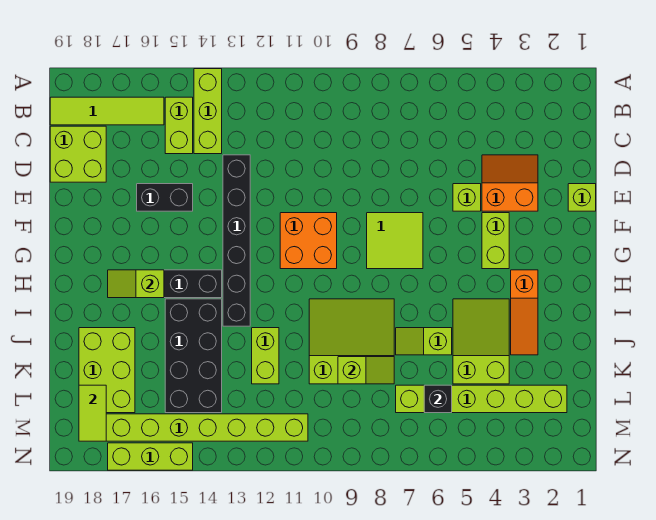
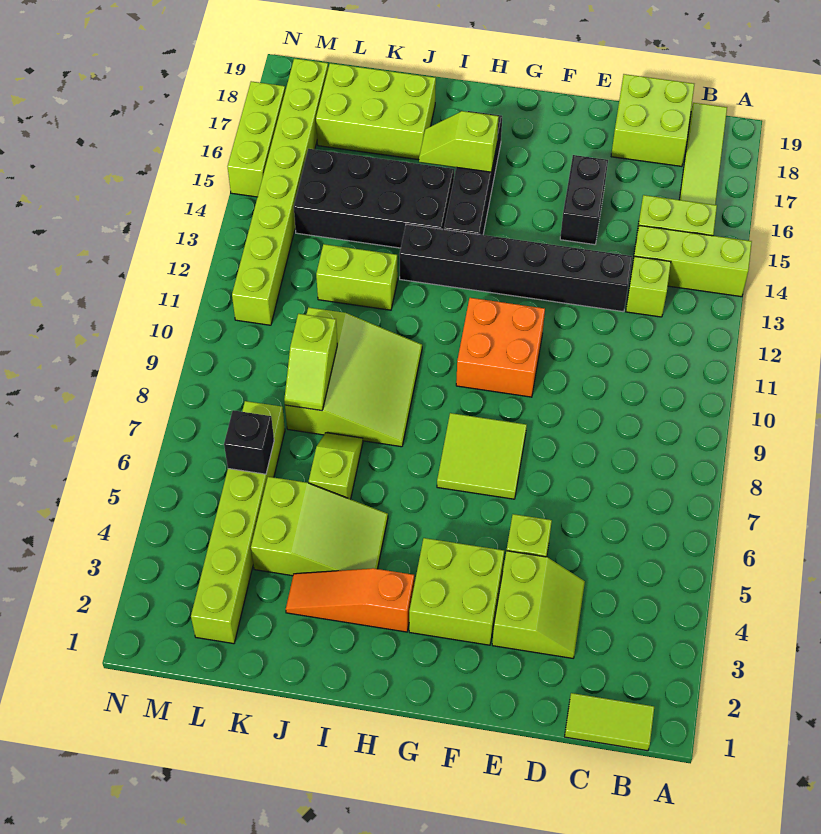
orange 2x2 slope [482,155,538,211] -> lime 2x2 slope [492,551,585,658]
lime 1x1 brick [568,184,596,211] -> lime 1x1 brick moved to [626,256,671,317]
lime 1x2 brick [482,213,509,269] -> lime 2x2 brick [409,538,504,645]
lime 1x2 slope [108,270,164,298] -> lime 1x2 slope turned to [419,111,499,172]
lime 1x2 tile [79,385,106,441] -> lime 1x2 tile moved to [565,693,654,751]

